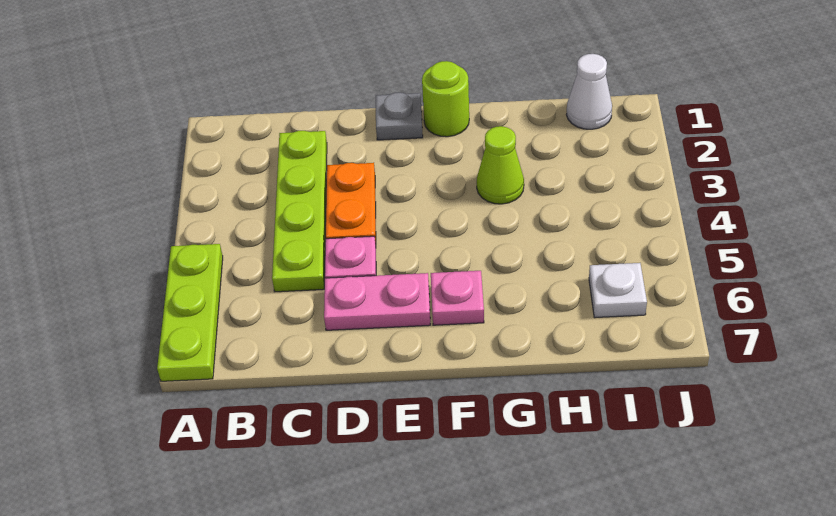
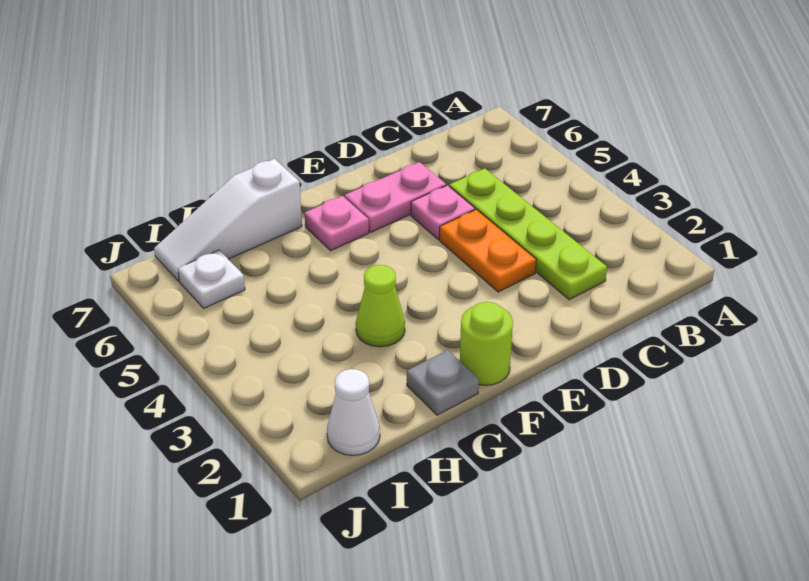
lime 1x3 plate [157,244,223,381] -> none
grey 1x1 plate [376,93,423,140] -> grey 1x1 plate moved to [407,350,479,415]
none -> white 1x3 slope [154,159,302,281]

